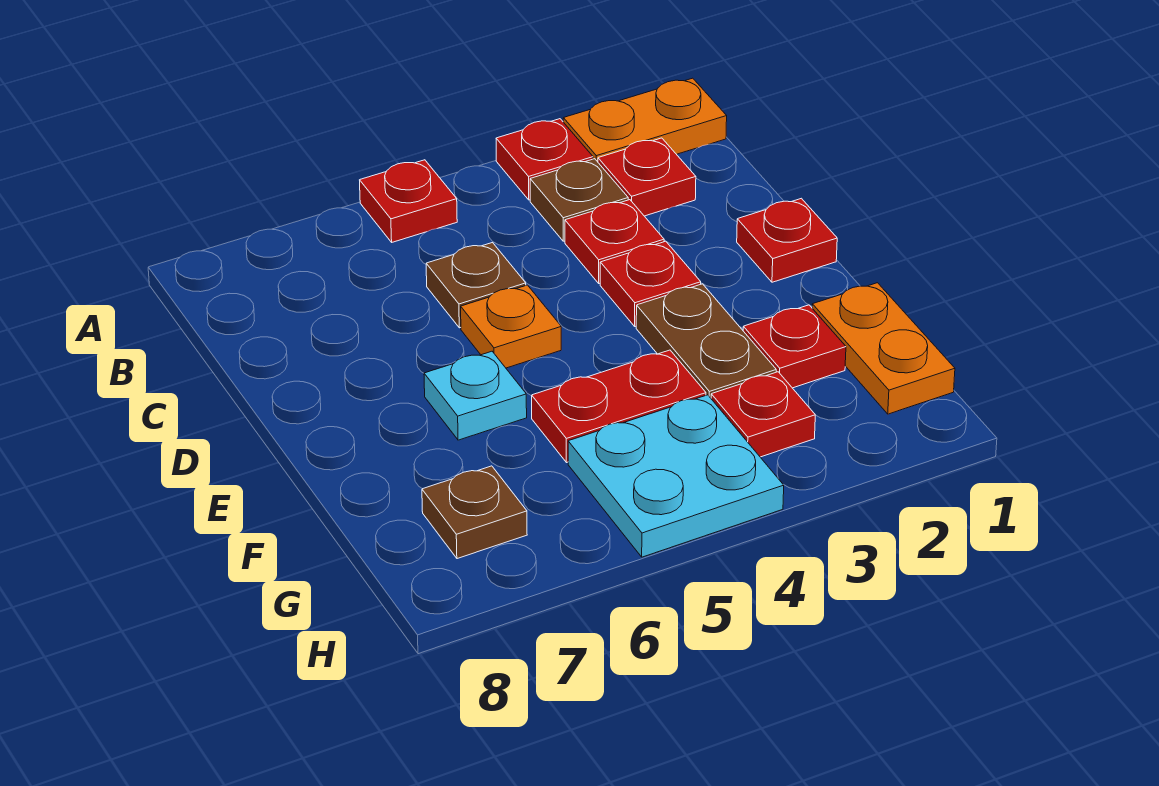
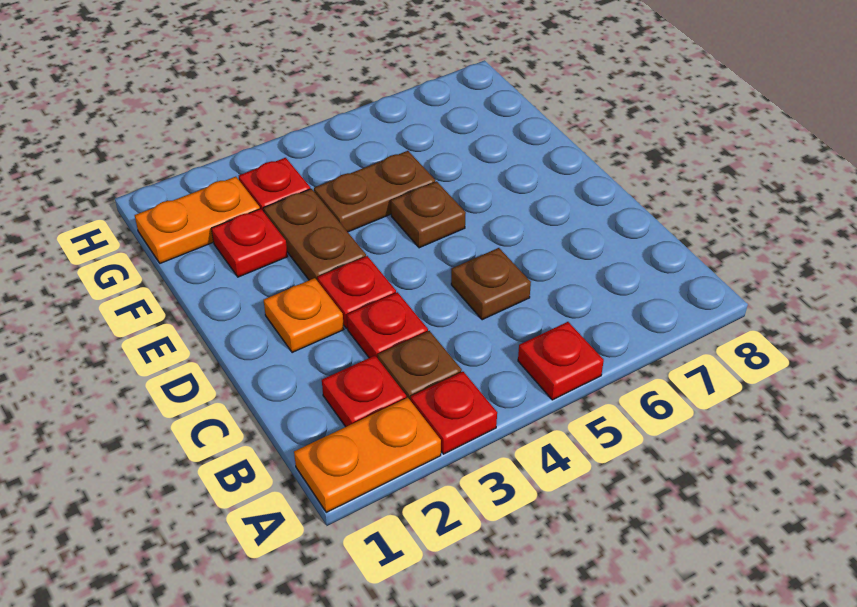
red 1x1 plate [737,198,837,282] -> none
orange 1x1 plate [461,285,561,368] -> orange 1x1 plate moved to [264,278,344,353]
cyan 1x1 plate [424,351,527,440] -> none
orange 1x2 plate [812,283,955,414] -> orange 1x2 plate turned to [135,177,260,263]
red 1x2 plate [532,350,706,463] -> brown 1x2 plate [314,151,435,232]
cyan 2x2 plate [568,395,784,557] -> none
brown 1x1 plate [422,466,527,559] -> brown 1x1 plate moved to [391,181,466,248]

